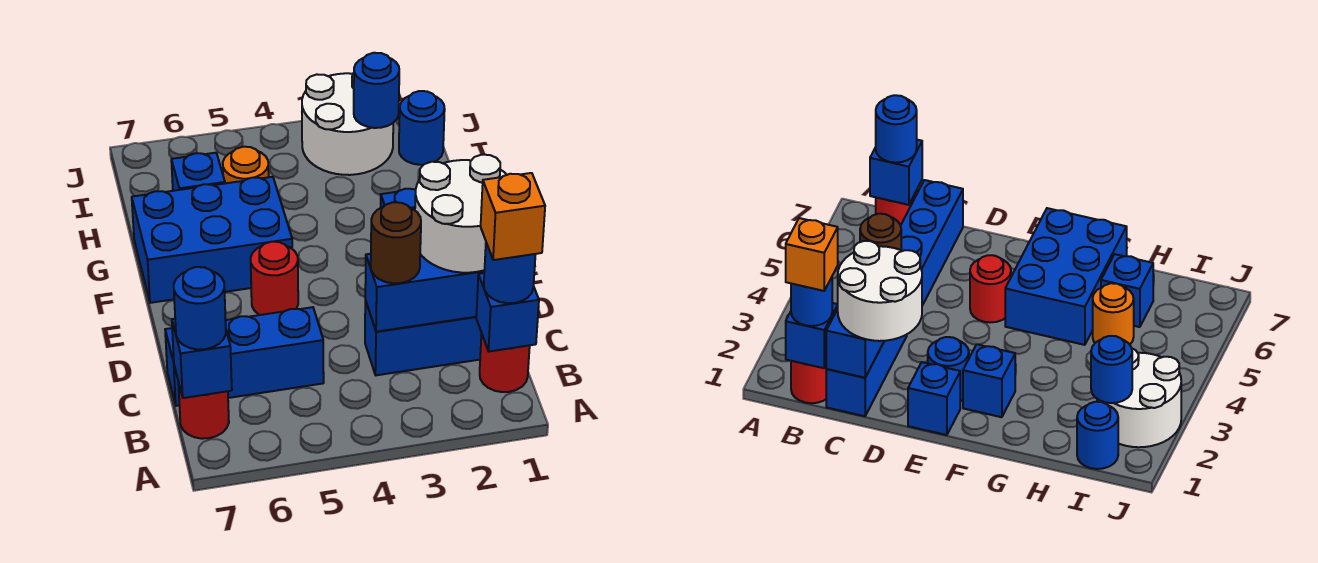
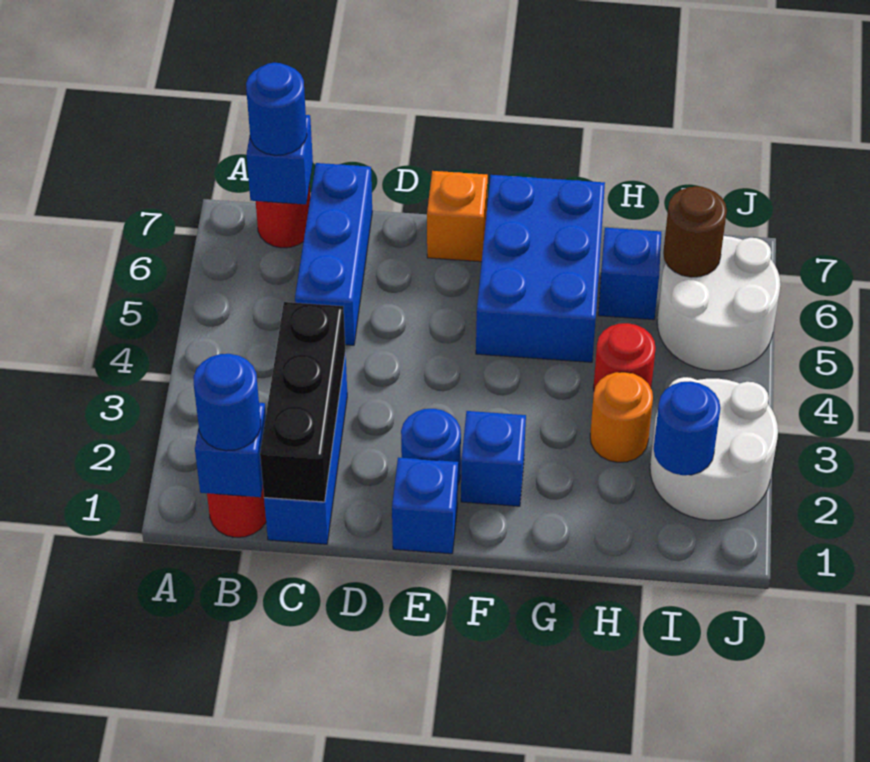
orange 1x1 brick [481,173,545,260] -> orange 1x1 brick moved to [427,171,488,262]
blue 1x3 brick [365,254,484,332] -> black 1x3 brick [260,302,345,502]
white 2x2 round brick [415,155,507,273] -> white 2x2 round brick moved to [657,236,780,371]
brown 1x1 round brick [371,202,421,283] -> brown 1x1 round brick moved to [663,186,727,277]
red 1x1 round brick [251,242,298,315] -> red 1x1 round brick moved to [593,323,656,390]
orange 1x1 round brick [223,147,269,183] -> orange 1x1 round brick moved to [590,372,653,462]
blue 1x1 round brick [399,91,445,165] -> none

